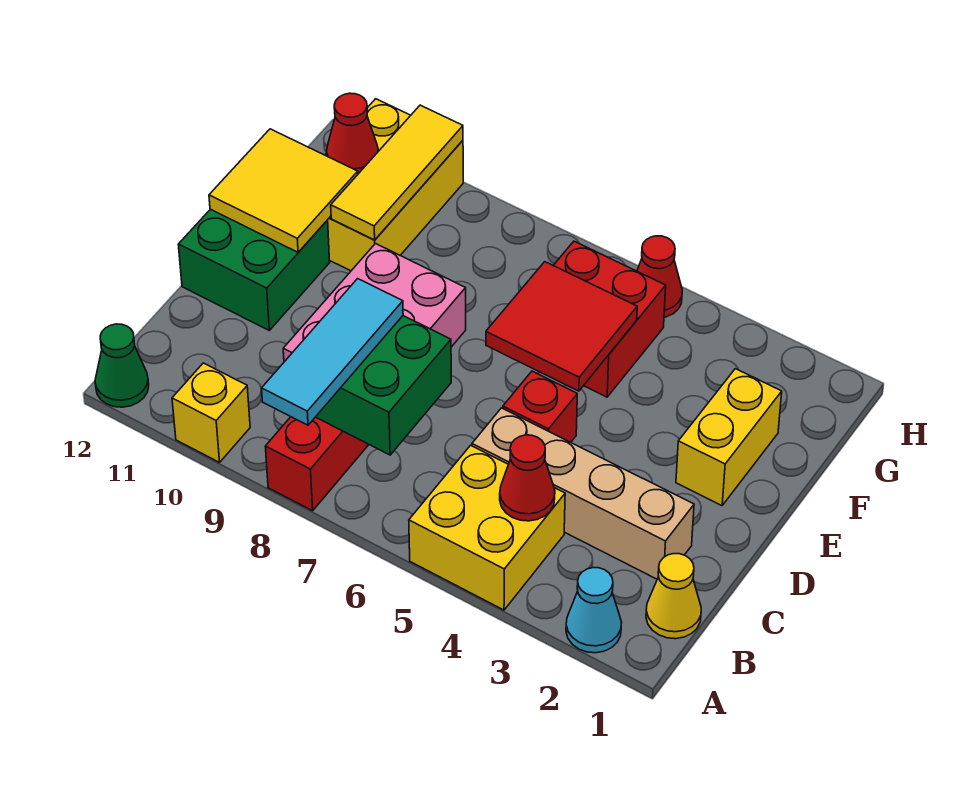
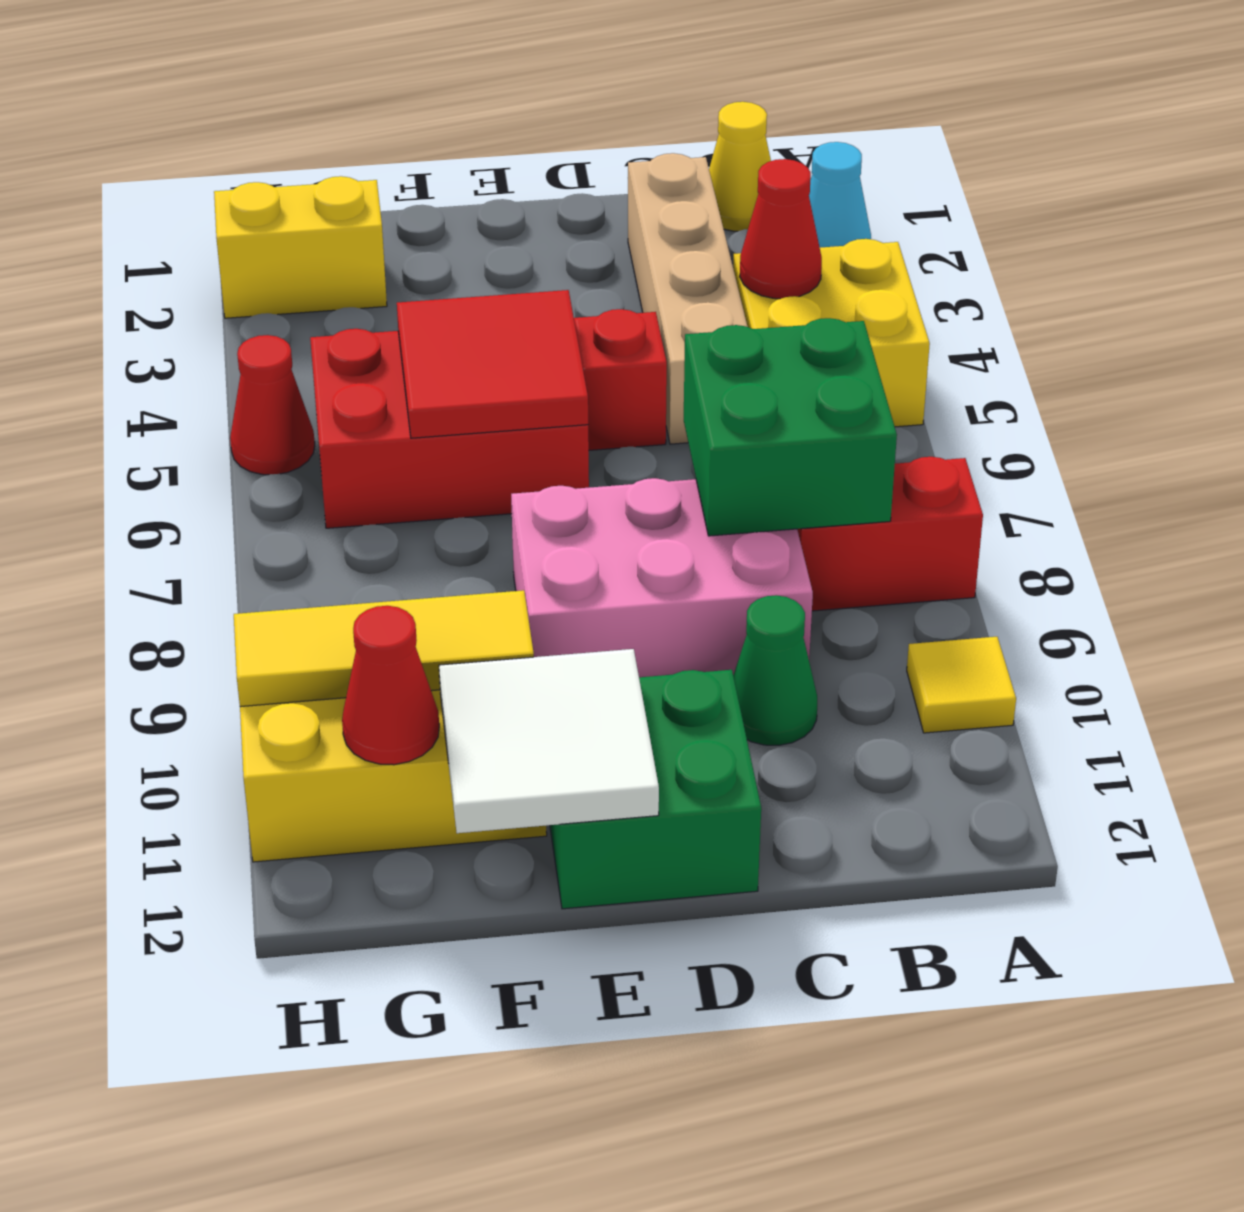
cyan 1x3 tile [262,279,403,425] -> none
yellow 1x1 brick [172,363,250,462] -> yellow 1x1 tile [907,637,1016,733]
green 1x1 cone [95,324,149,407] -> green 1x1 cone moved to [733,595,817,745]
yellow 1x2 brick [676,369,782,505] -> yellow 1x2 brick moved to [214,176,387,318]
yellow 2x2 tile [209,129,358,252] -> white 2x2 tile [439,649,659,833]
red 2x2 brick [553,241,666,397] -> red 2x3 brick [310,329,589,528]

